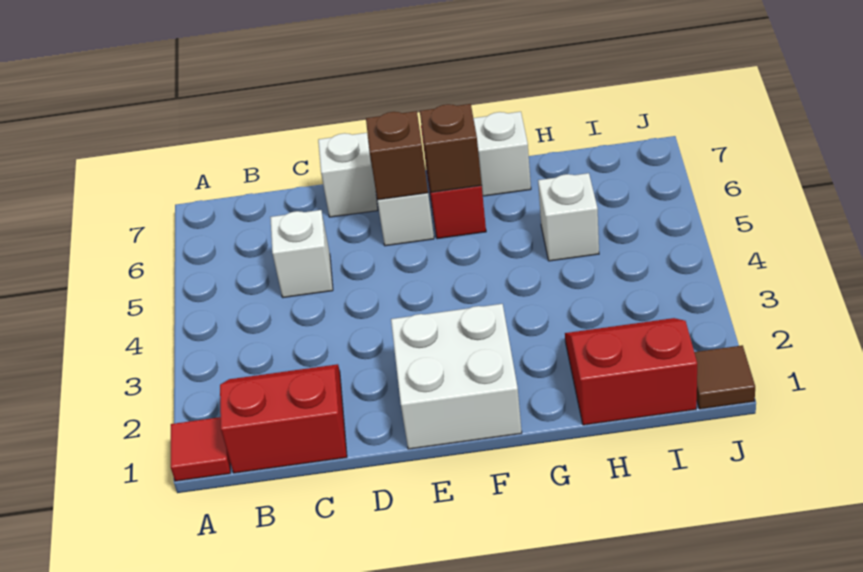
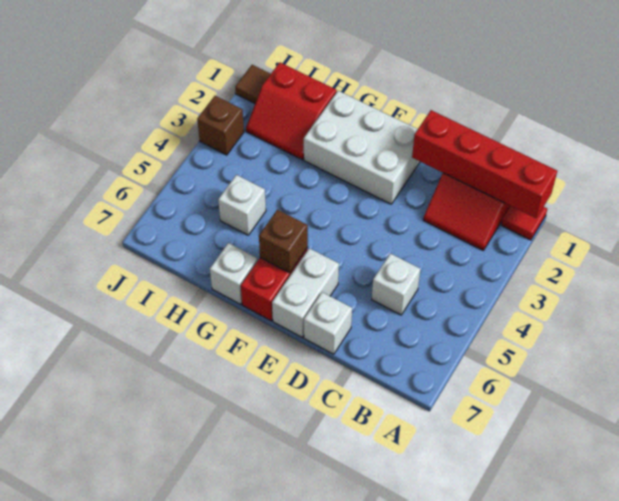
none -> red 1x4 brick [412,110,557,218]
white 2x2 brick [391,304,522,449] -> white 2x3 brick [304,91,420,204]
brown 1x1 brick [366,111,428,200] -> brown 1x1 brick moved to [197,96,244,155]

